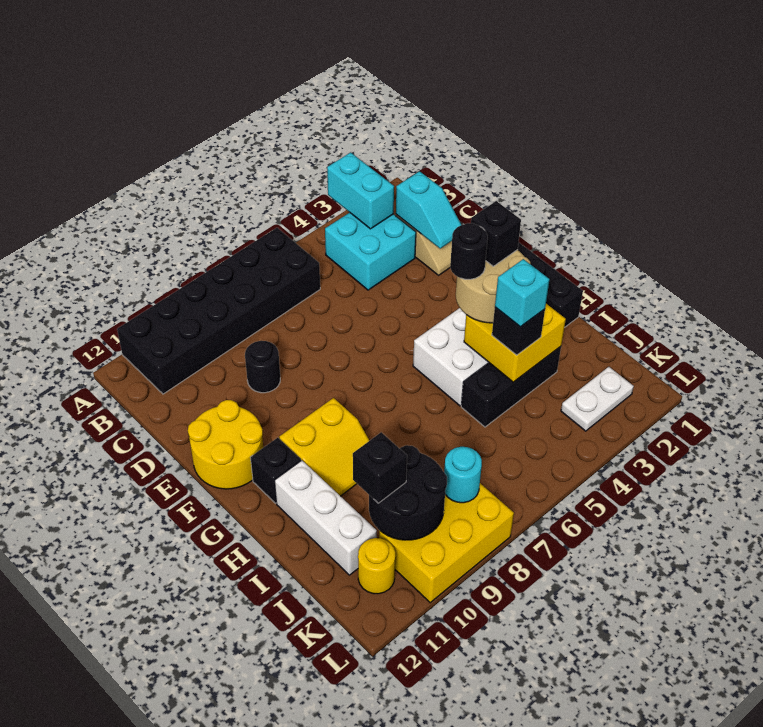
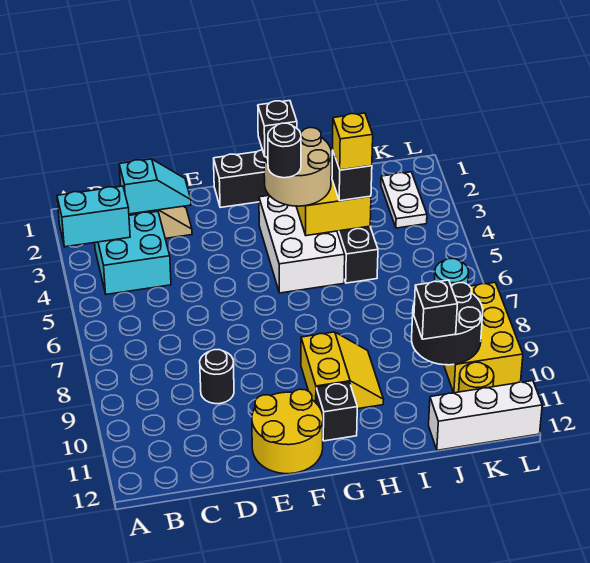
black 2x6 brick [117,228,320,394] -> none
white 1x3 brick [275,460,377,575] -> white 1x3 brick moved to [429,381,542,450]
cyan 1x1 brick [495,259,549,327] -> yellow 1x1 brick [333,113,373,170]

